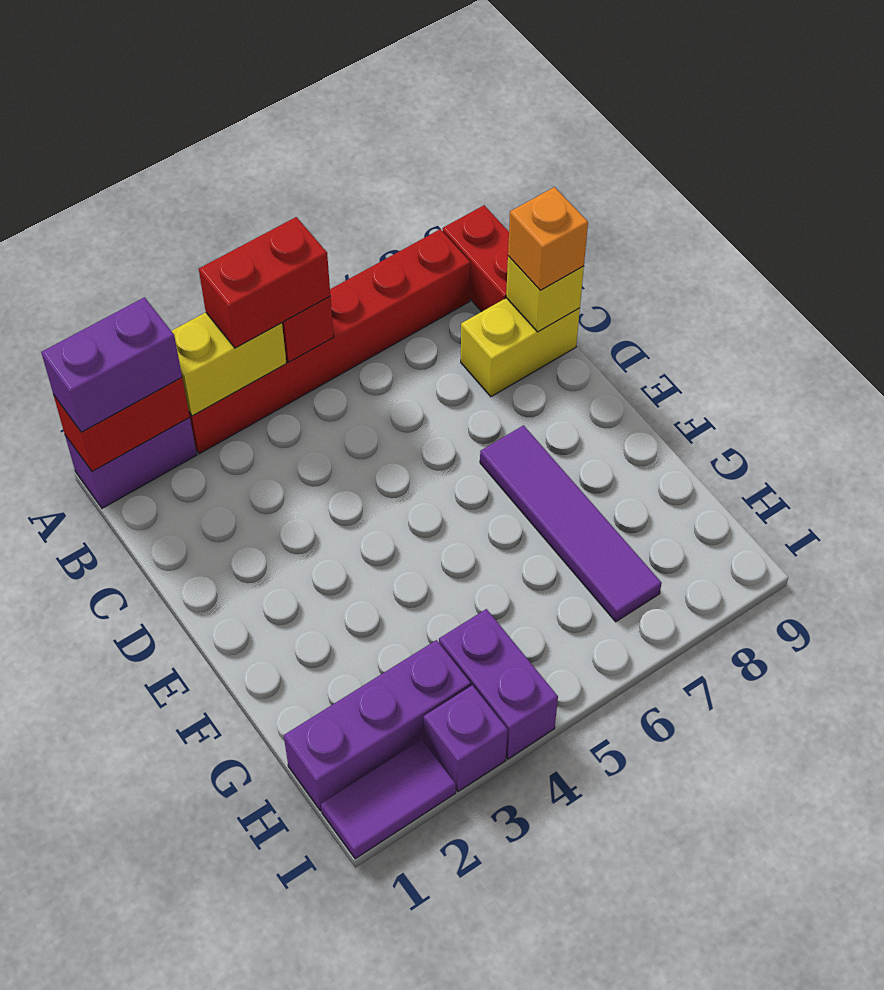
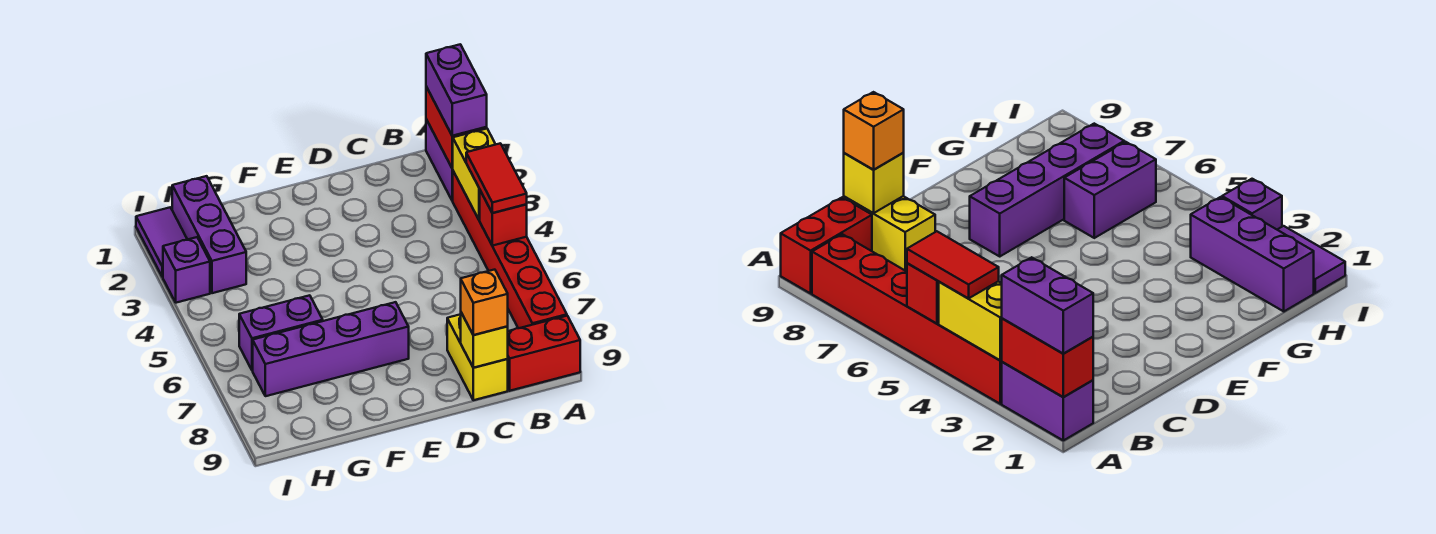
red 1x2 brick [199,217,330,348] -> red 1x2 tile [466,143,527,213]
purple 1x4 tile [480,425,662,622] -> purple 1x4 brick [253,302,409,396]
purple 1x2 brick [439,609,558,759] -> purple 1x2 brick moved to [239,295,323,371]

